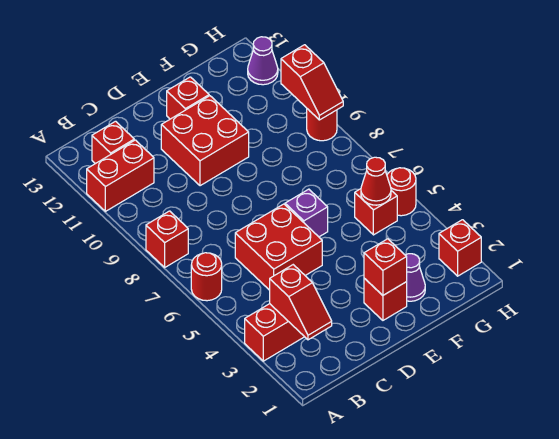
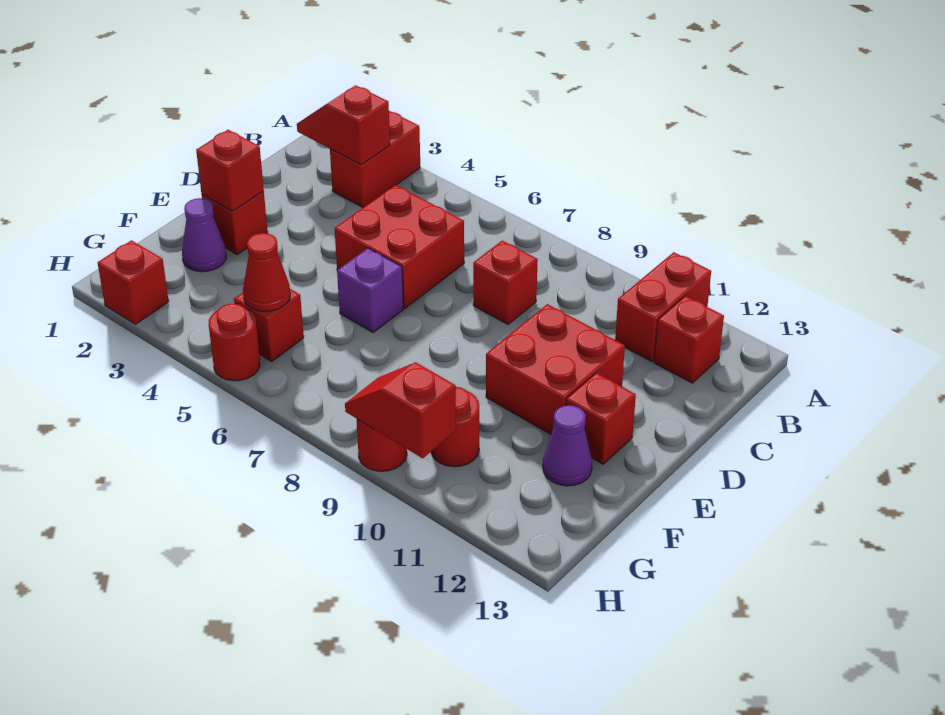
red 1x1 round brick [191,253,222,301] -> red 1x1 round brick moved to [431,387,479,467]
red 1x1 brick [146,211,188,267] -> red 1x1 brick moved to [473,241,538,324]
purple 1x1 cone [248,37,278,85] -> purple 1x1 cone moved to [543,405,592,486]

